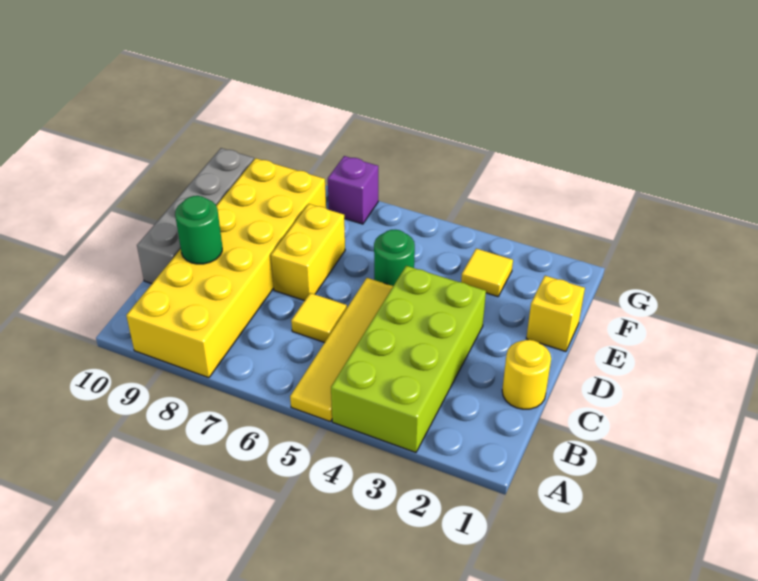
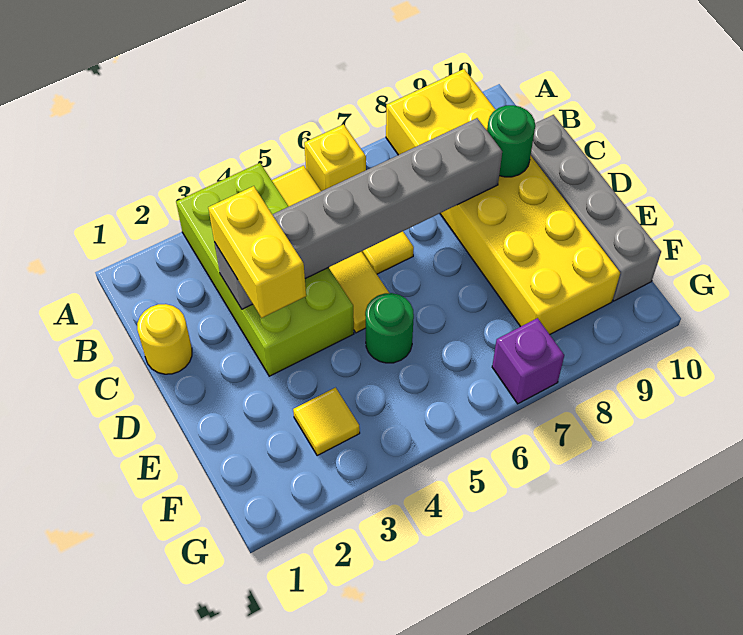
none -> grey 1x6 brick [215,118,502,309]
yellow 1x2 brick [271,204,345,301] -> yellow 1x2 brick moved to [208,186,306,318]
yellow 1x1 brick [526,276,585,352] -> yellow 1x1 brick moved to [304,124,366,191]

